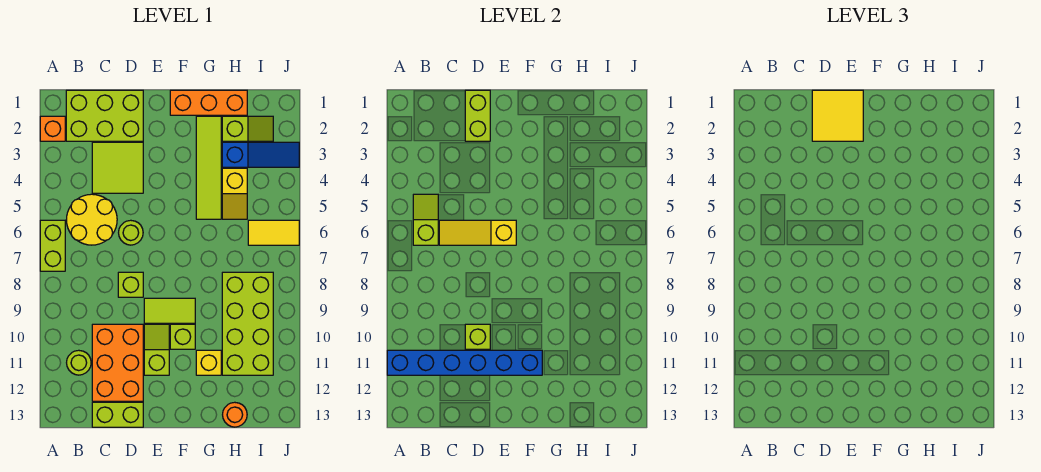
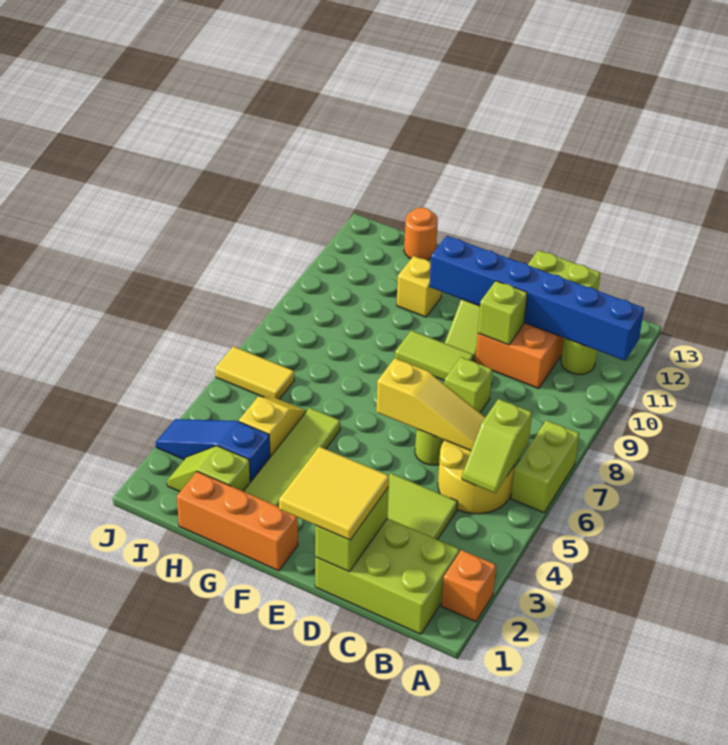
lime 1x1 brick [170,324,195,349] -> none
lime 2x4 brick [222,272,273,375] -> none

